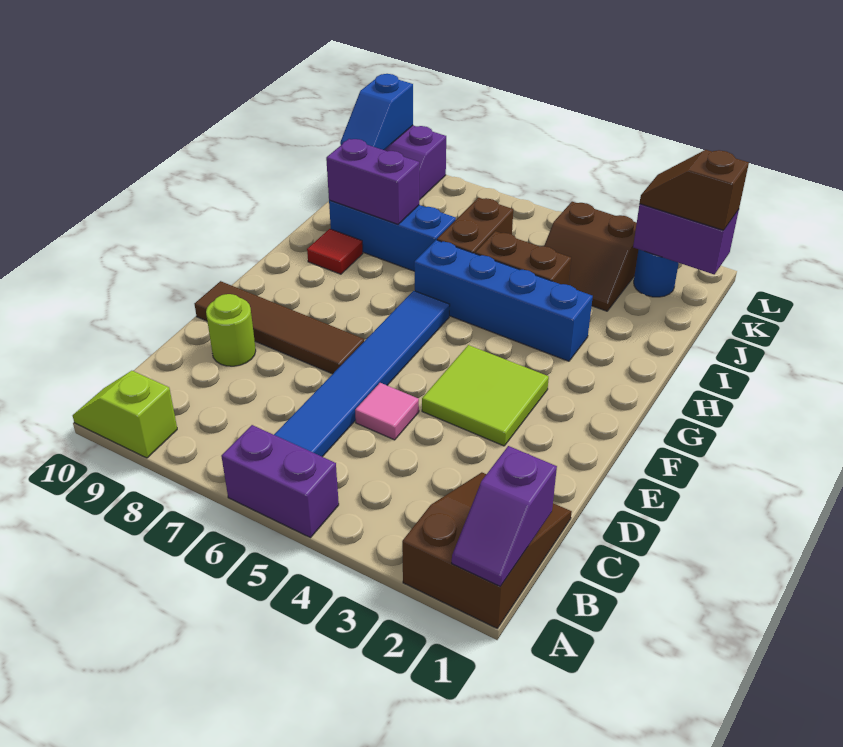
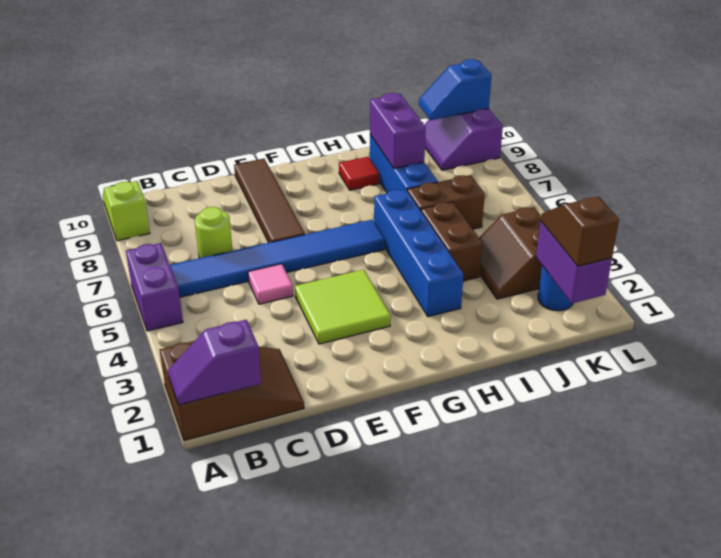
lime 1x1 round brick [206,294,256,366] -> lime 1x1 round brick moved to [195,207,232,258]

